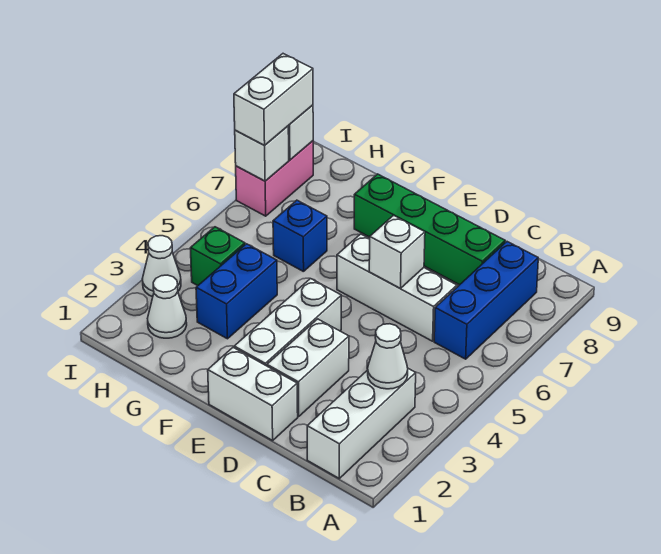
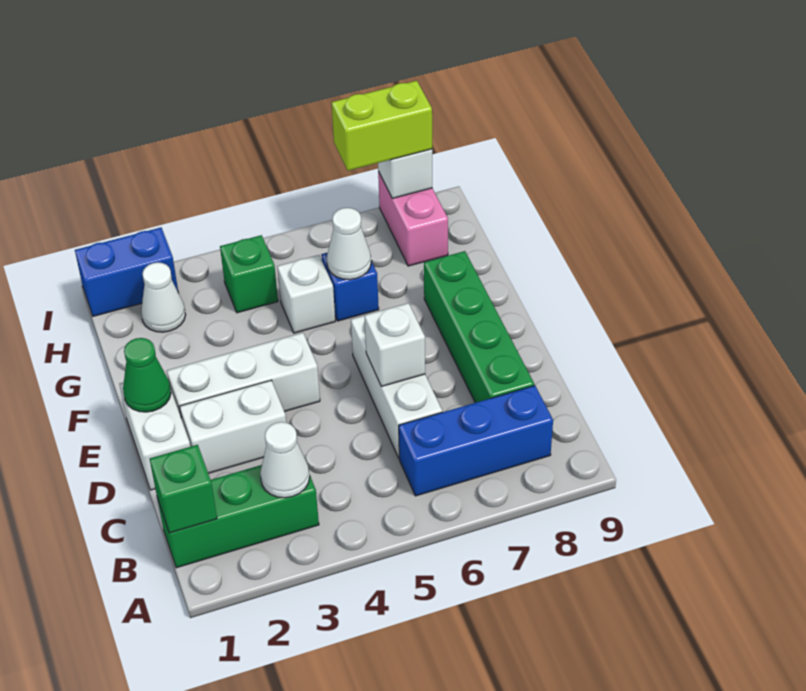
white 1x3 brick [307,369,416,478] -> green 1x3 brick [157,465,319,568]
none -> green 1x1 brick [150,445,217,533]
none -> green 1x1 cone [123,338,171,412]
blue 1x2 brick [196,244,277,339] -> blue 1x2 brick moved to [75,228,178,316]
white 1x1 cone [142,236,181,297] -> white 1x1 cone moved to [327,208,371,280]
pink 1x2 brick [236,141,313,216] -> pink 1x2 brick turned to [378,172,448,266]
white 1x1 brick [235,126,289,181] -> white 1x1 brick moved to [277,255,335,333]
white 1x2 brick [234,54,313,145] -> lime 1x2 brick [332,81,432,171]

